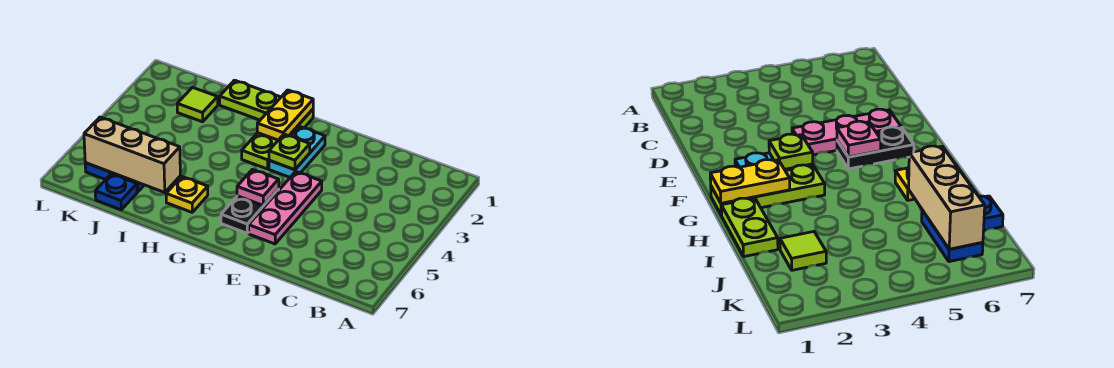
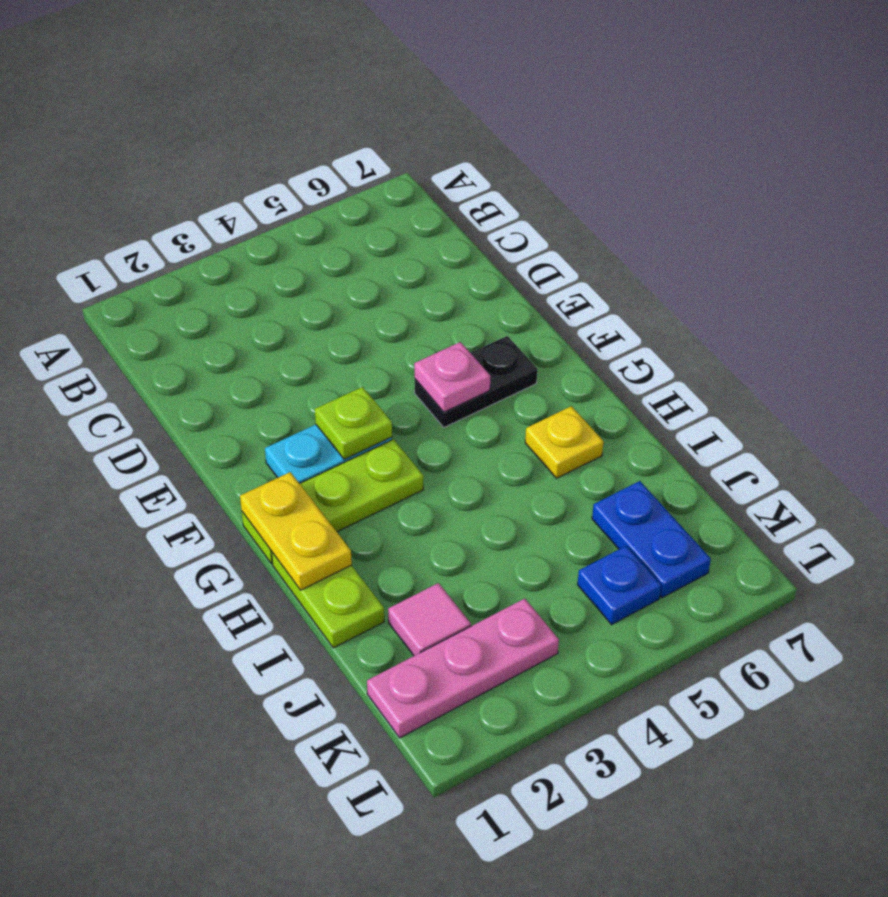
pink 1x3 plate [249,171,322,244] -> pink 1x3 plate moved to [367,599,559,738]
yellow 1x2 plate [257,90,313,140] -> yellow 1x2 plate turned to [240,472,352,590]
tan 1x3 brick [84,117,180,192] -> none
lime 1x1 tile [177,87,218,122] -> pink 1x1 tile [388,583,471,656]
blue 1x1 plate [95,174,137,210] -> blue 1x1 plate moved to [577,546,661,625]

